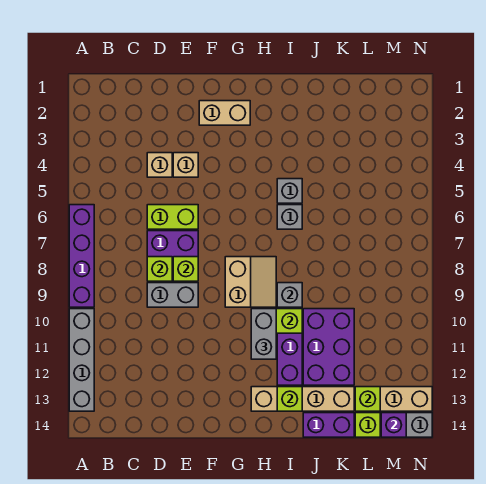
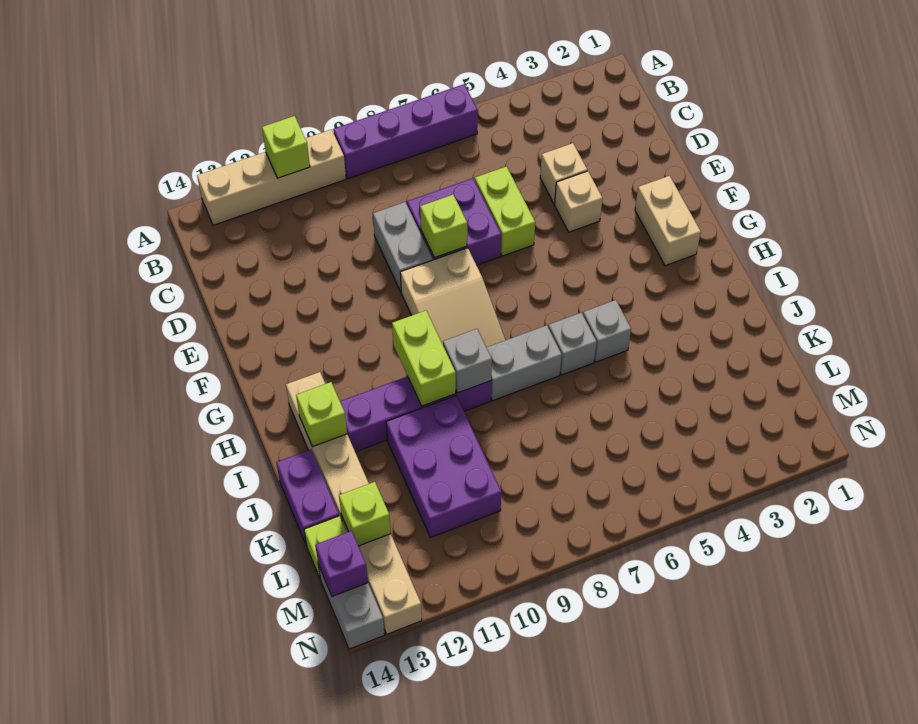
grey 1x4 brick [69,309,94,411] -> tan 1x4 brick [197,129,346,225]
lime 1x1 brick [147,257,172,281] -> lime 1x1 brick moved to [262,116,310,178]
tan 2x2 slope [225,257,276,307] -> tan 2x3 slope [400,248,505,347]
grey 1x2 brick [251,309,276,359] -> grey 1x2 brick moved to [487,325,562,401]
purple 2x3 brick [303,309,354,385] -> purple 2x3 brick turned to [386,396,501,538]

